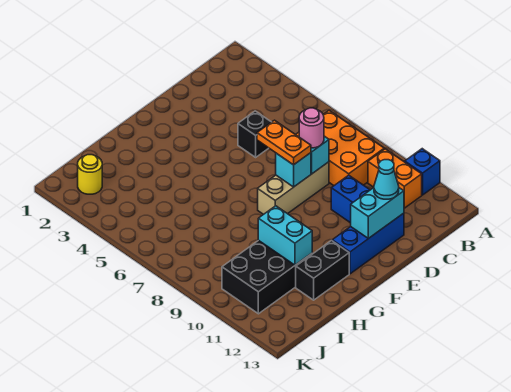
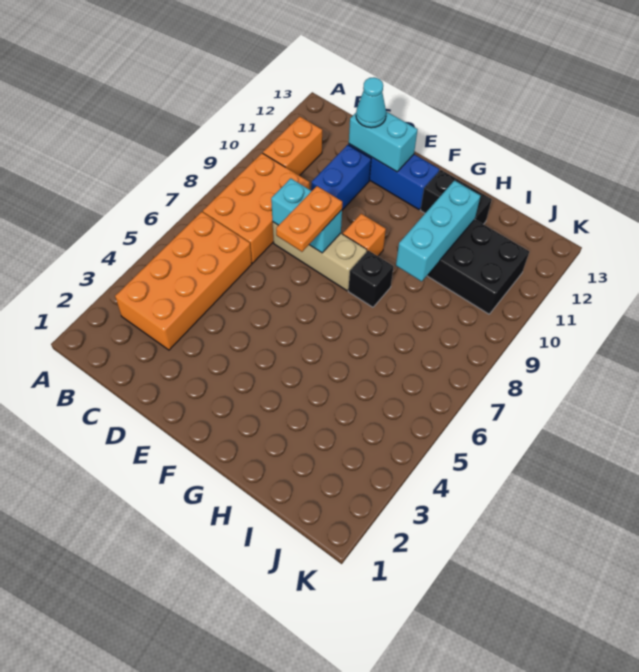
blue 1x1 brick [405,149,440,195] -> none
none -> orange 2x4 brick [115,212,252,350]
black 1x1 brick [238,111,271,157] -> black 1x1 brick moved to [348,250,393,307]
pink 1x1 round brick [299,108,324,148] -> none
none -> orange 1x1 brick [343,214,386,256]
cyan 1x2 brick [258,206,312,265] -> cyan 1x3 brick [396,180,480,281]
yellow 1x1 round brick [78,155,102,194] -> none

